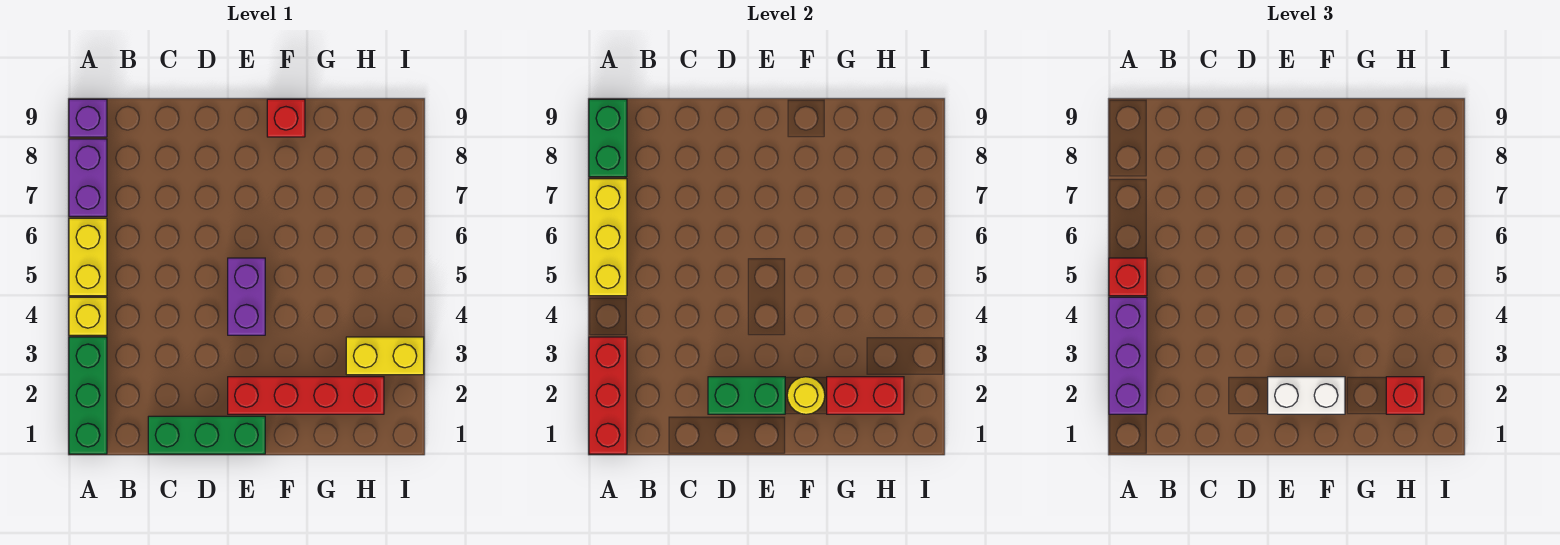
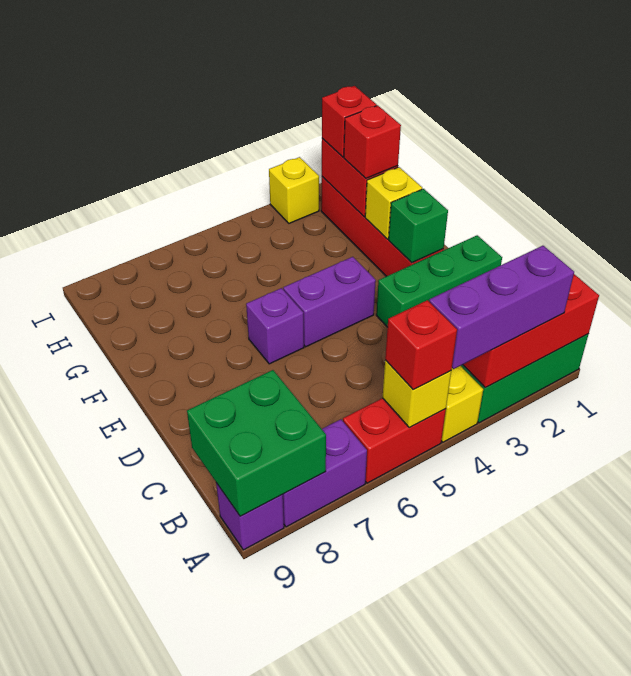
yellow 1x2 brick [69,218,107,296] -> red 1x2 brick [343,398,446,483]
yellow 1x3 brick [589,179,627,296] -> yellow 1x1 brick [382,360,451,428]
green 1x2 brick [589,99,627,177] -> green 2x2 brick [187,370,326,516]
green 1x3 brick [148,416,265,454] -> green 1x3 brick turned to [376,235,502,327]
green 1x2 brick [708,377,785,414] -> green 1x1 brick [389,189,448,263]
white 1x2 brick [1268,377,1345,414] -> none
none -> purple 1x1 brick [246,288,304,364]
yellow 1x1 round brick [787,377,825,414] -> yellow 1x1 brick [365,167,422,239]
red 1x1 brick [267,99,305,137] -> red 1x1 brick moved to [344,105,401,179]
yellow 1x2 brick [346,337,424,375] -> yellow 1x1 brick [269,157,319,223]

